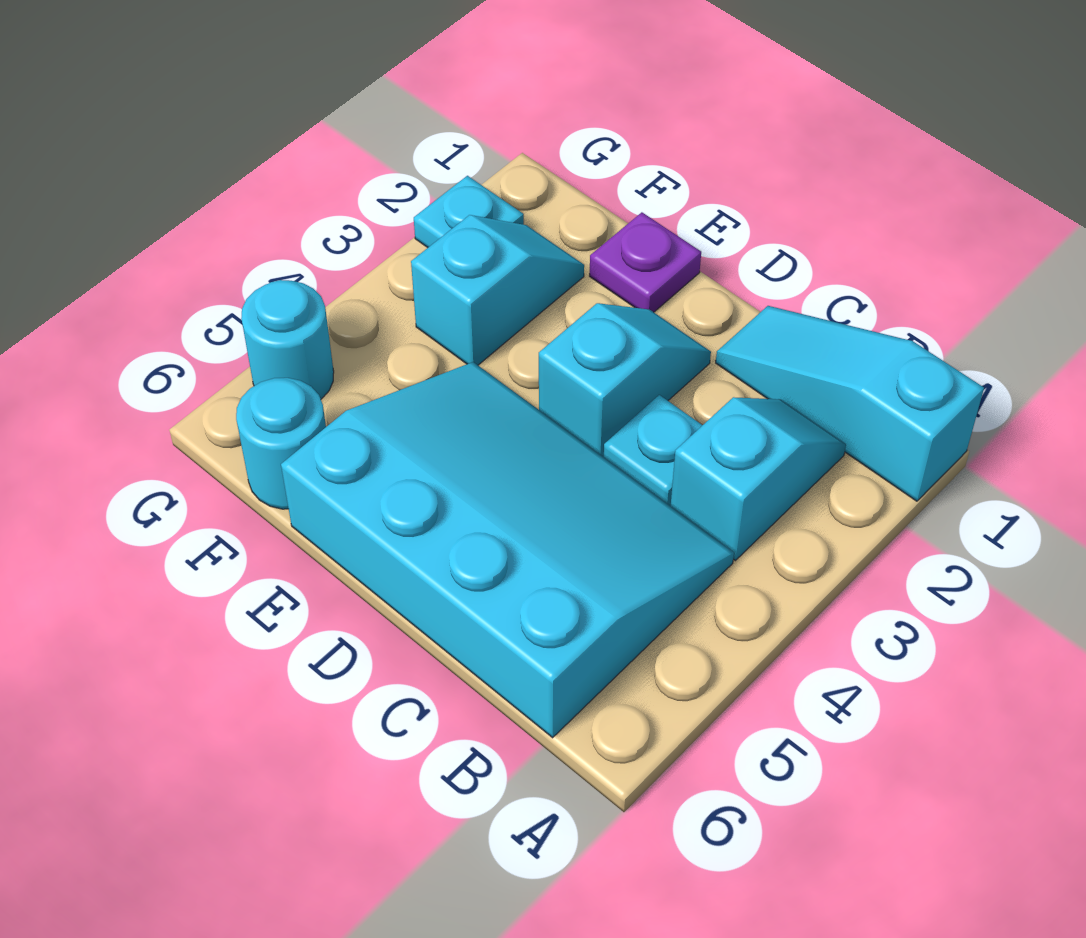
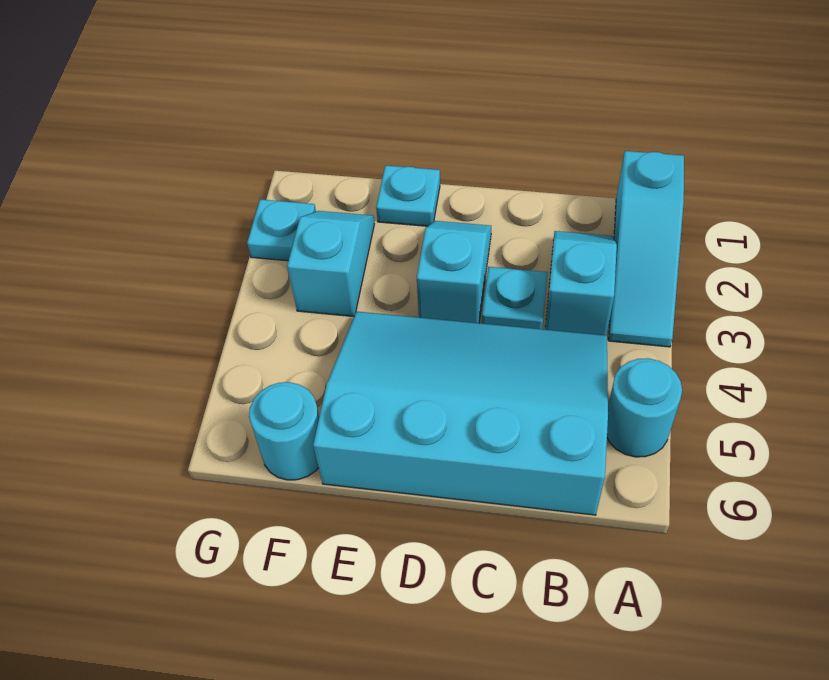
cyan 1x3 slope [716,306,984,501] -> cyan 1x3 slope turned to [609,151,684,347]
purple 1x1 plate [590,212,701,312] -> cyan 1x1 plate [376,165,440,226]
cyan 1x1 round brick [241,280,334,399] -> cyan 1x1 round brick moved to [607,358,682,457]

